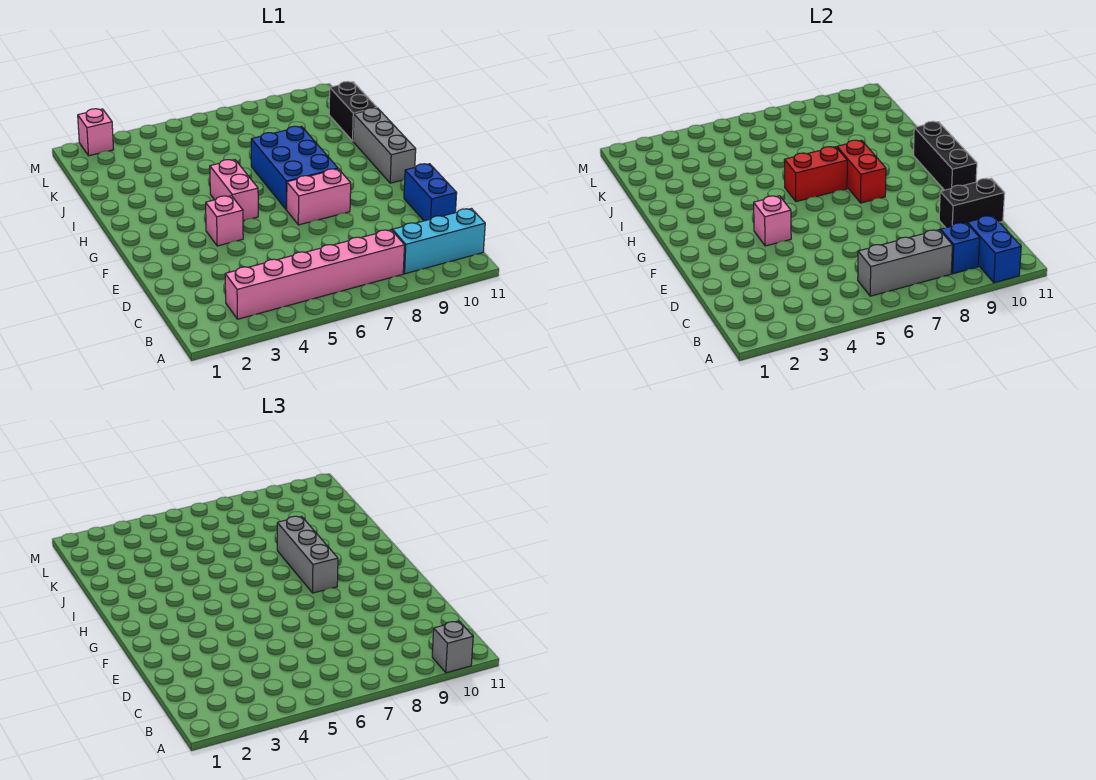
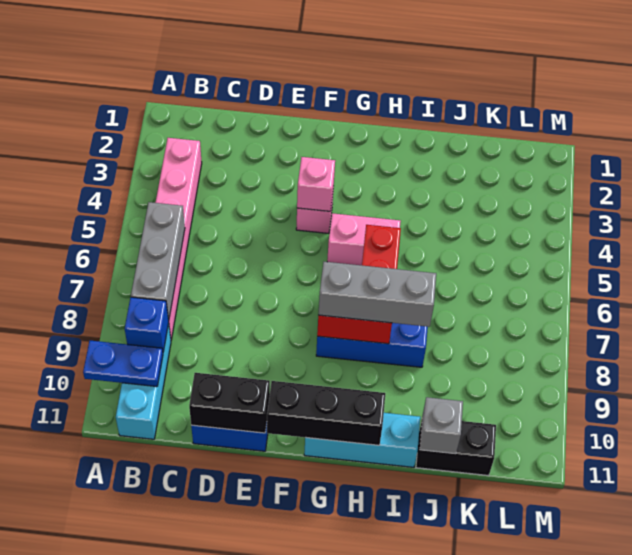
blue 1x2 brick [968,216,1021,283] -> blue 1x2 plate [83,341,163,387]
grey 1x1 brick [432,621,473,673] -> grey 1x1 brick moved to [420,397,463,454]
black 1x2 brick [939,178,1005,228] -> black 1x2 brick turned to [189,373,270,433]
pink 1x2 brick [286,169,351,225] -> none
grey 1x3 brick [353,108,416,183] -> cyan 1x3 brick [304,413,420,467]
pink 1x1 brick [78,109,114,156] -> none

